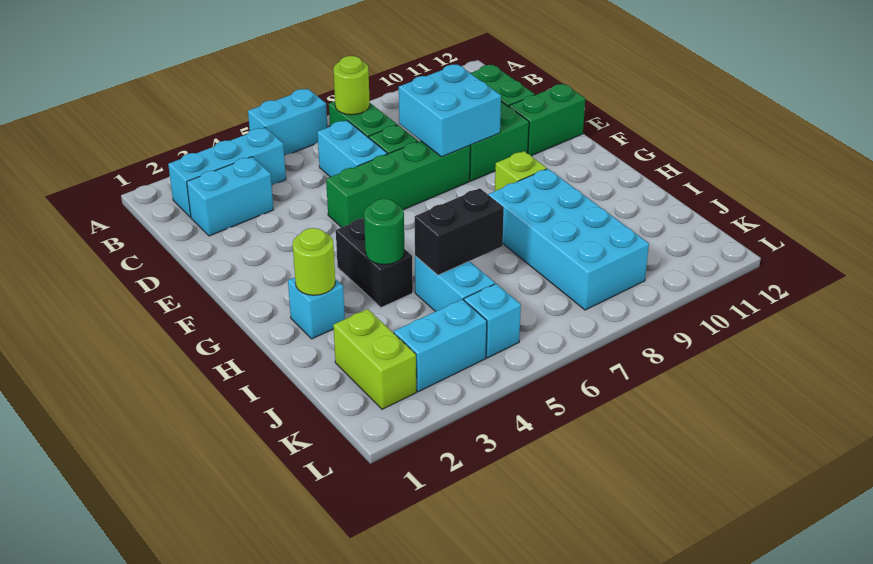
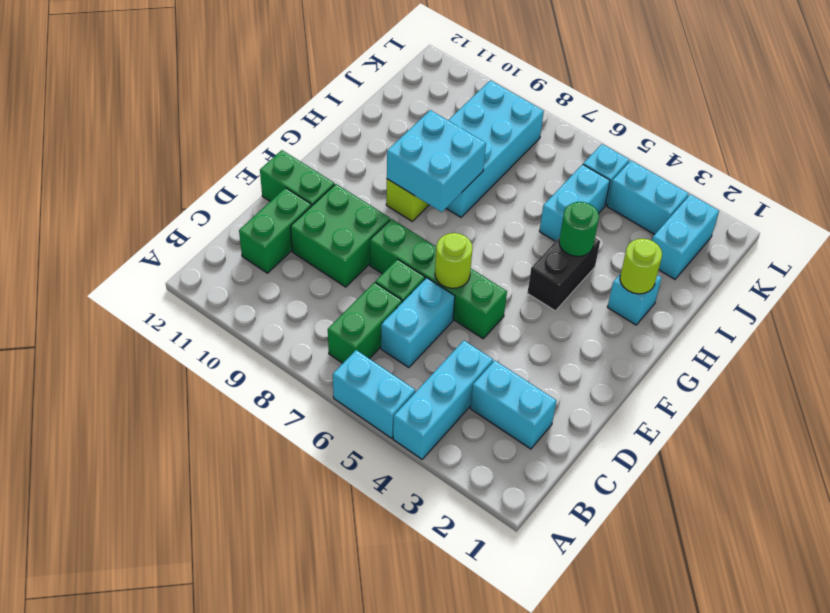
cyan 1x3 brick [168,128,286,217] -> cyan 1x3 brick turned to [393,341,493,459]
lime 1x1 round brick [333,56,370,115] -> lime 1x1 round brick moved to [435,233,473,288]
cyan 2x2 brick [399,64,501,157] -> cyan 2x2 brick moved to [387,110,486,212]
black 1x2 brick [415,188,504,275] -> none
lime 1x2 brick [333,309,416,409] -> cyan 1x2 brick [652,194,719,279]

